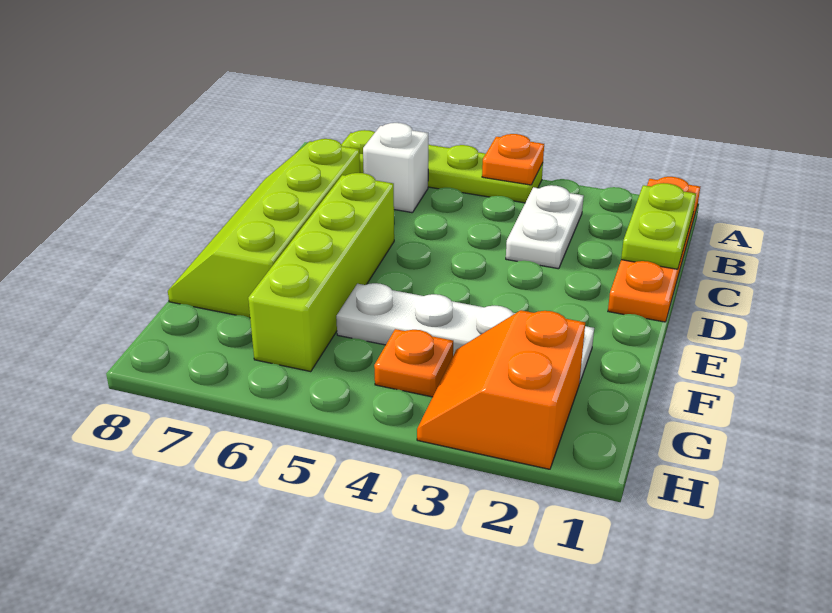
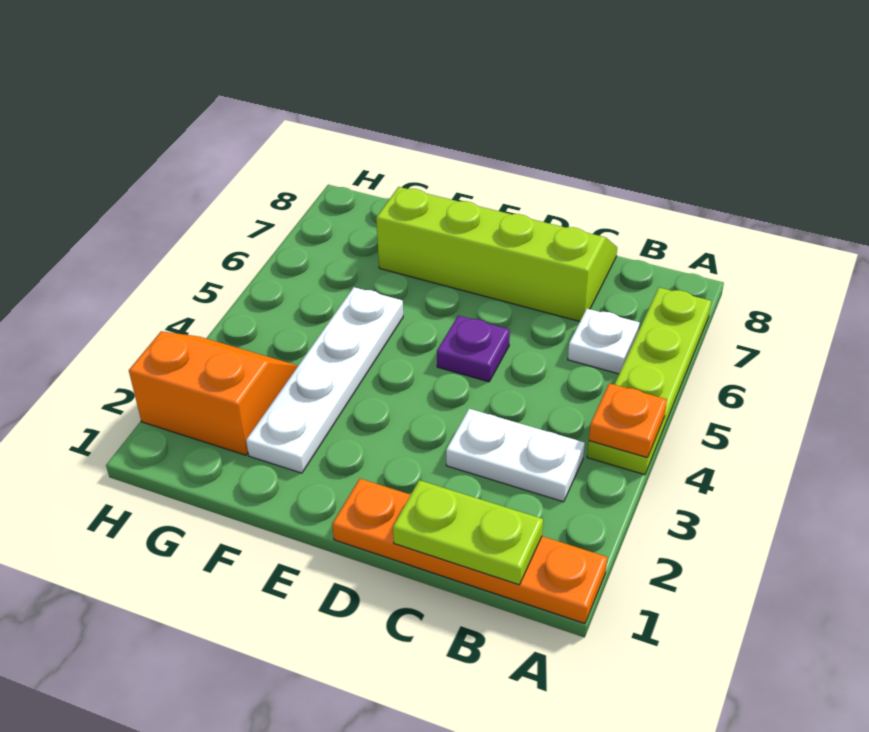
white 1x1 brick [363,123,428,213] -> white 1x1 plate [568,309,640,374]
none -> purple 1x1 plate [437,315,510,382]
lime 1x4 brick [248,173,394,372] -> none
orange 1x1 plate [374,329,453,397] -> none

